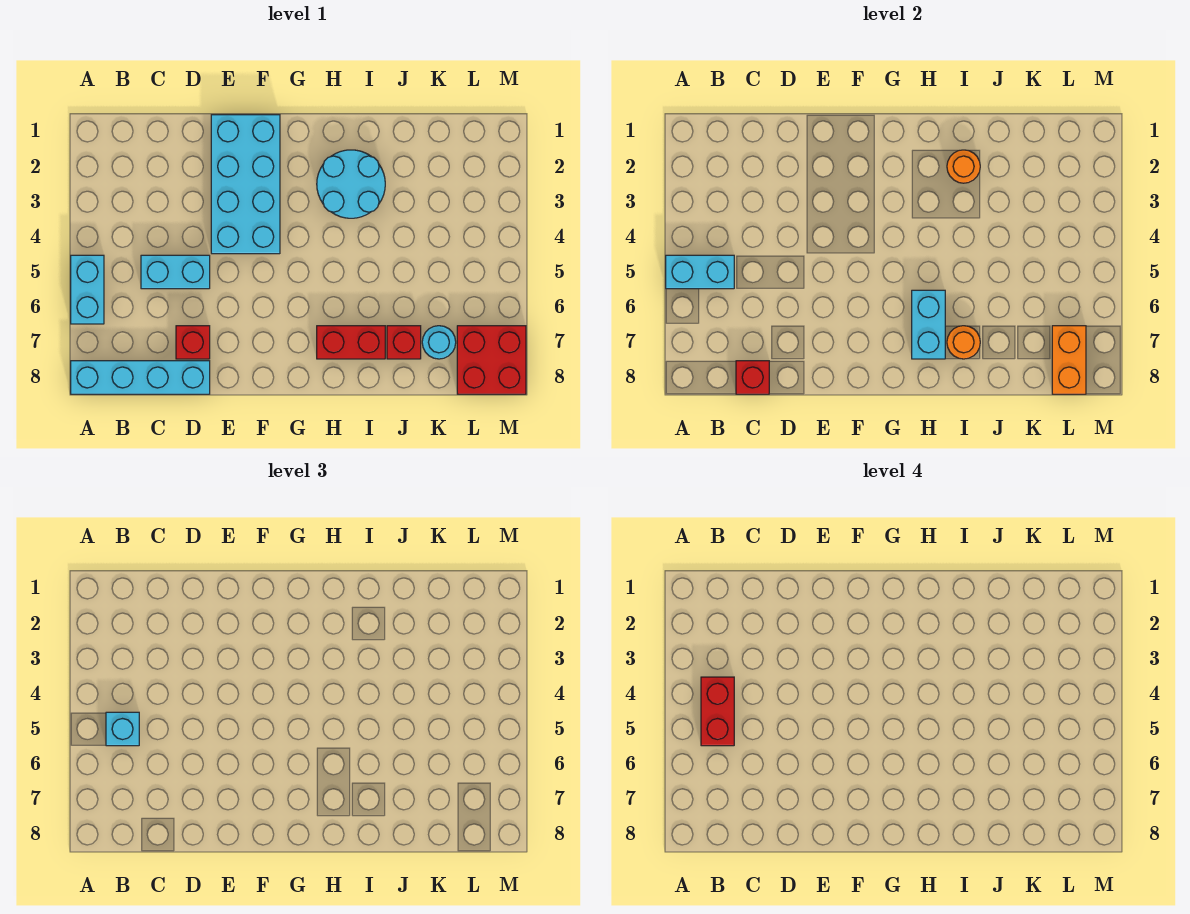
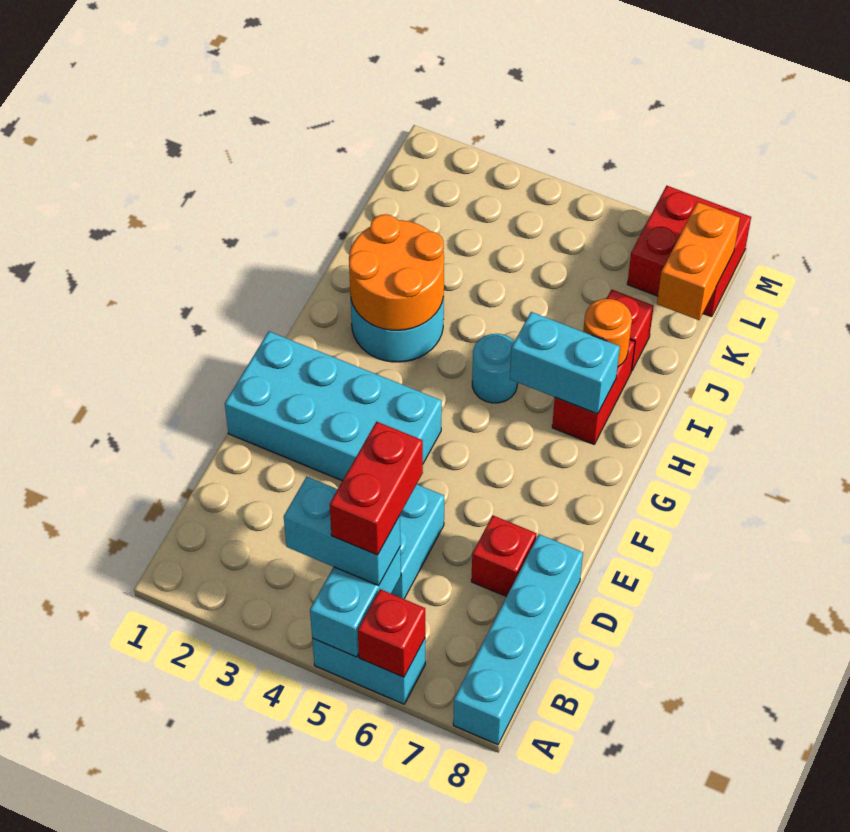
red 1x2 brick [701,677,734,746] -> red 1x2 brick turned to [330,422,423,555]
cyan 1x1 brick [106,712,139,746] -> cyan 1x2 brick [284,477,400,585]
red 1x1 brick [736,361,769,394] -> red 1x1 brick moved to [358,589,425,677]
orange 1x1 round brick [947,150,980,183] -> orange 2x2 round brick [349,214,444,330]
cyan 1x1 round brick [422,326,456,359] -> cyan 1x1 round brick moved to [472,334,518,403]
orange 1x2 brick [1052,326,1086,394] -> orange 1x2 brick turned to [657,202,740,320]

